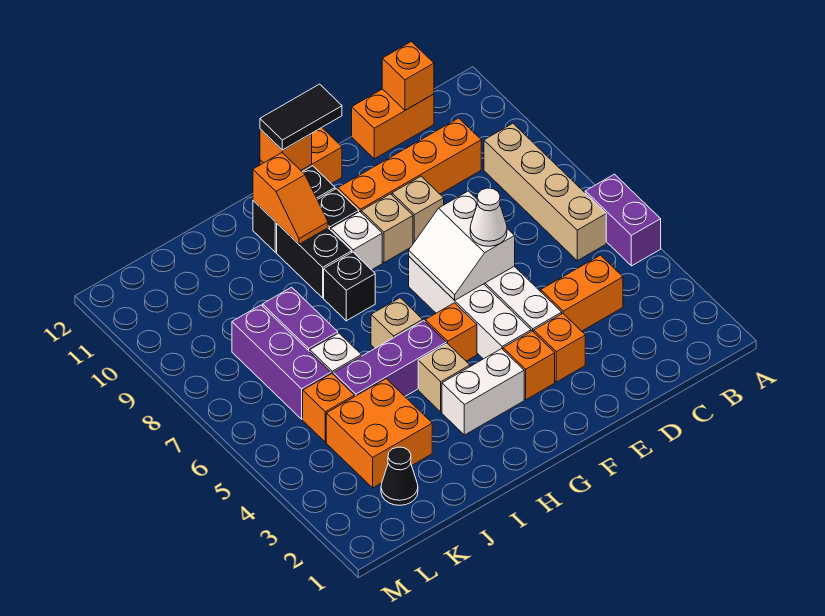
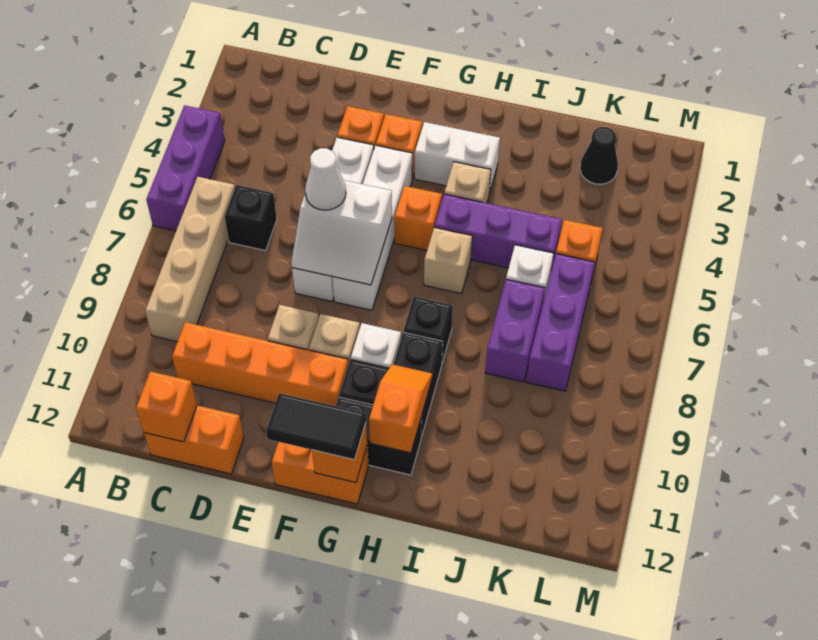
purple 1x2 brick [585,174,661,266] -> purple 1x3 brick [146,105,225,231]
orange 1x2 brick [541,255,623,331] -> none
none -> black 1x1 brick [225,185,277,251]
white 2x2 slope [409,191,515,300] -> white 2x2 slope turned to [291,180,392,285]
orange 2x2 brick [326,379,432,488] -> none

